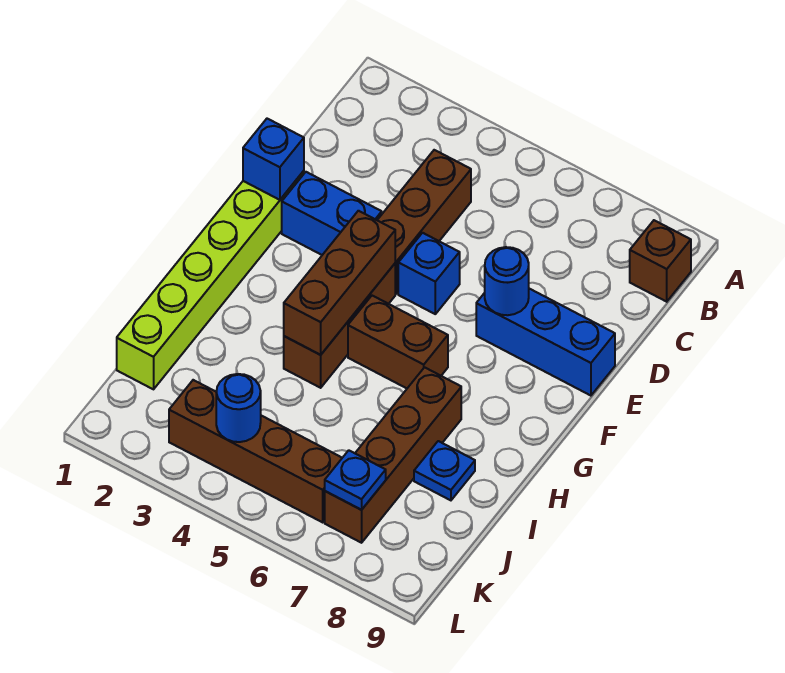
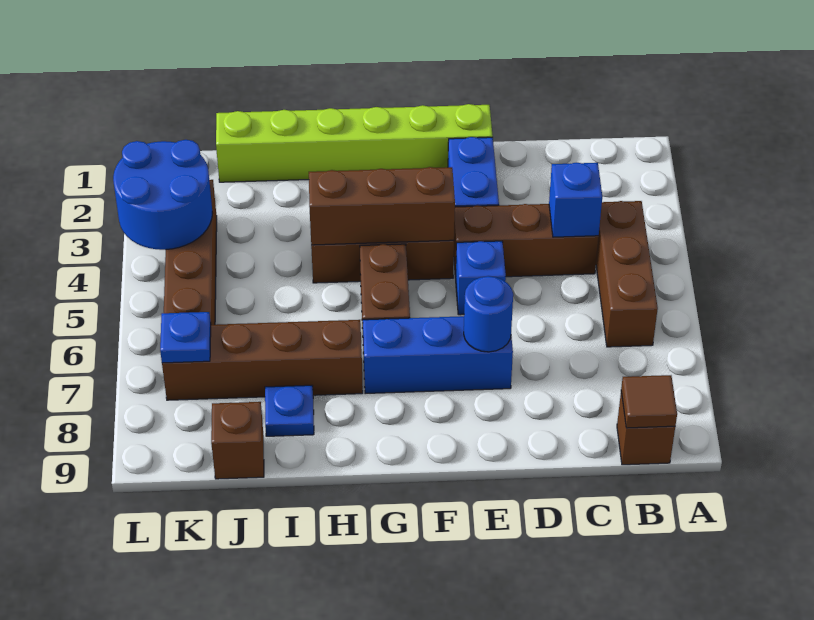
none -> brown 1x3 brick [596,201,658,347]
none -> brown 1x1 tile [621,375,677,428]
blue 1x1 brick [243,119,304,200] -> blue 1x1 brick moved to [549,163,602,237]
blue 1x3 brick [476,289,615,396] -> blue 1x3 brick turned to [363,316,513,394]
none -> brown 1x1 brick [211,402,264,479]
blue 1x1 round brick [216,374,261,442] -> blue 2x2 round brick [113,140,213,250]

